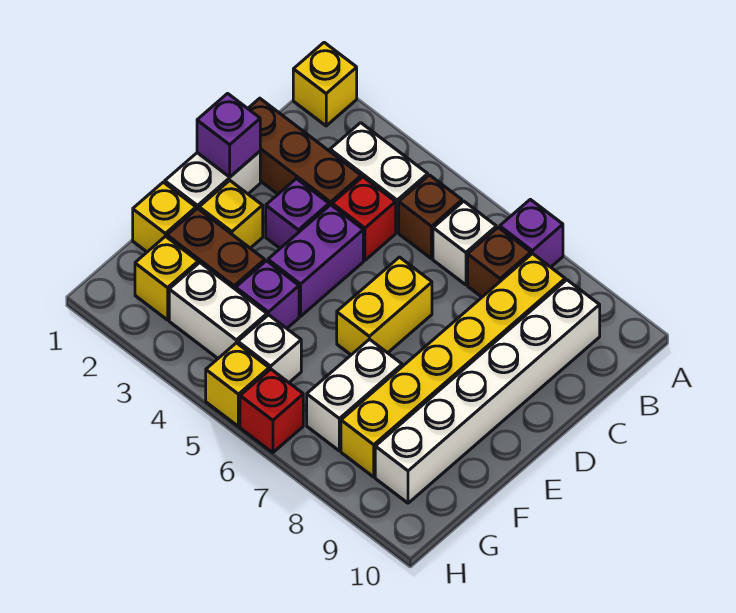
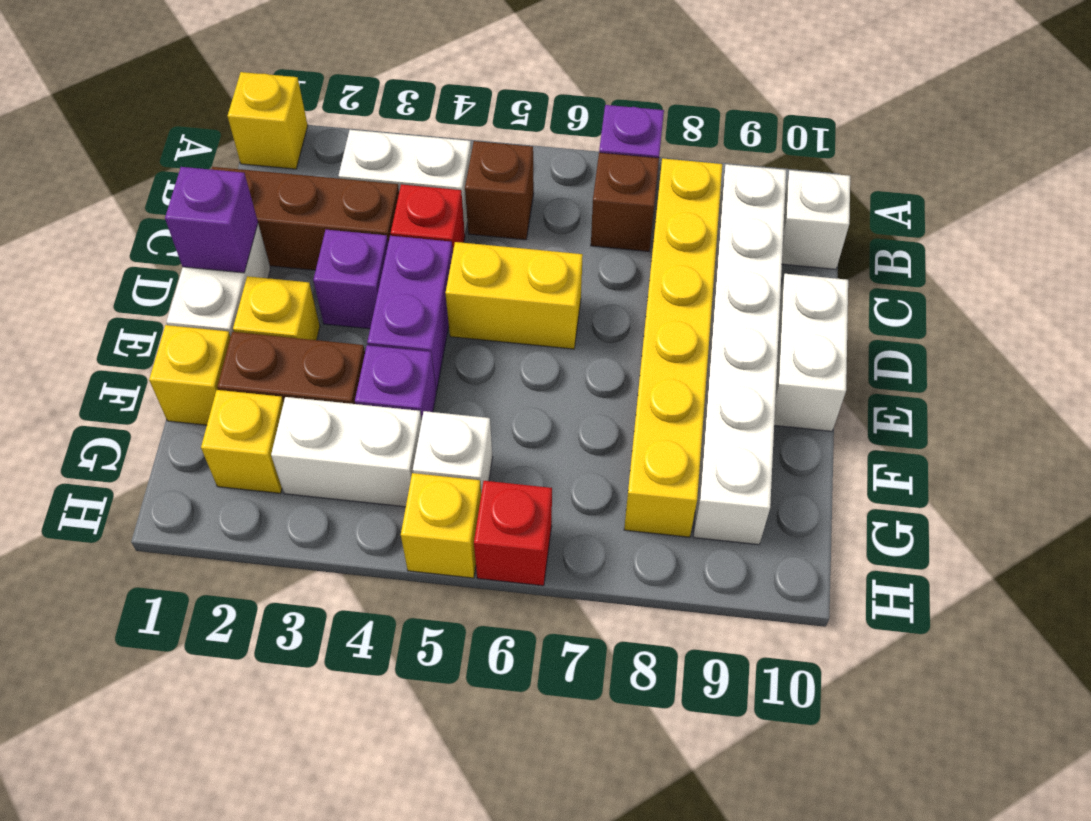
white 1x1 brick [433,201,496,285] -> white 1x1 brick moved to [782,170,850,269]
yellow 1x2 brick [337,257,432,355] -> yellow 1x2 brick turned to [445,242,583,349]
white 1x2 brick [307,339,402,451] -> white 1x2 brick moved to [774,274,848,431]

